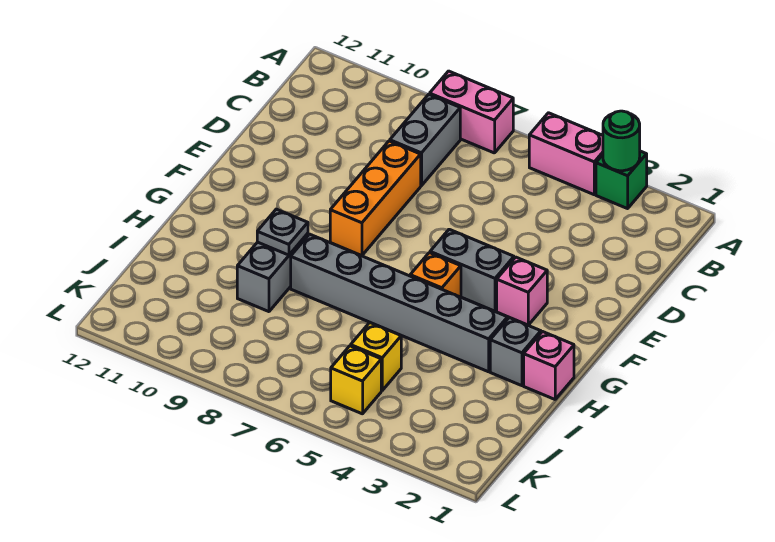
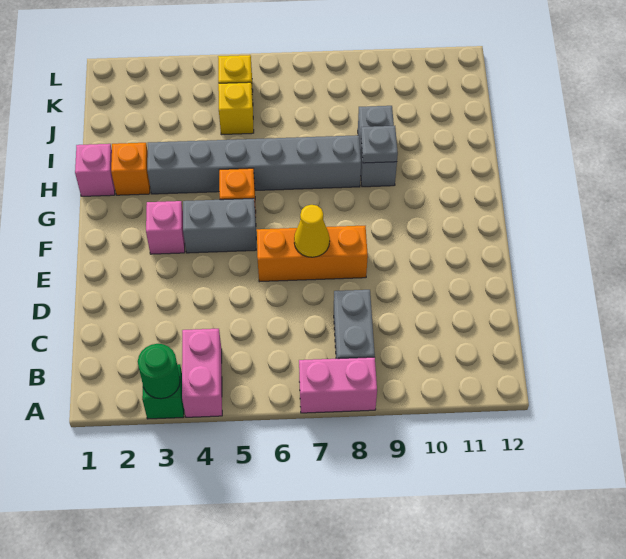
pink 1x2 brick [529,113,603,195] -> pink 1x2 brick turned to [182,329,222,417]
orange 1x3 brick [330,141,421,256] -> orange 1x3 brick turned to [257,226,368,282]
none -> yellow 1x1 cone [294,205,330,257]
grey 1x1 brick [490,318,541,386] -> orange 1x1 brick [111,143,150,195]

